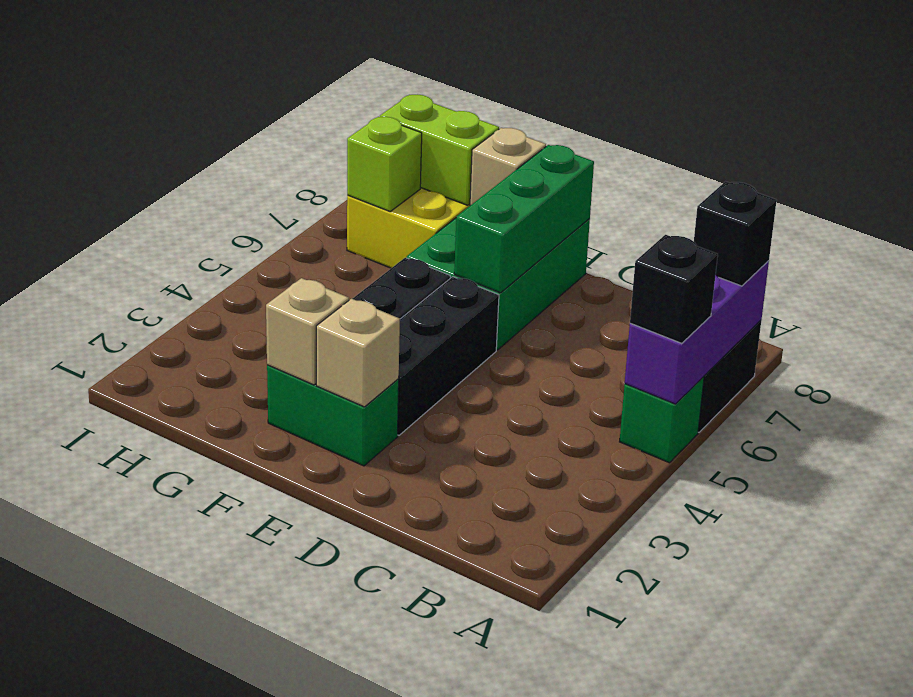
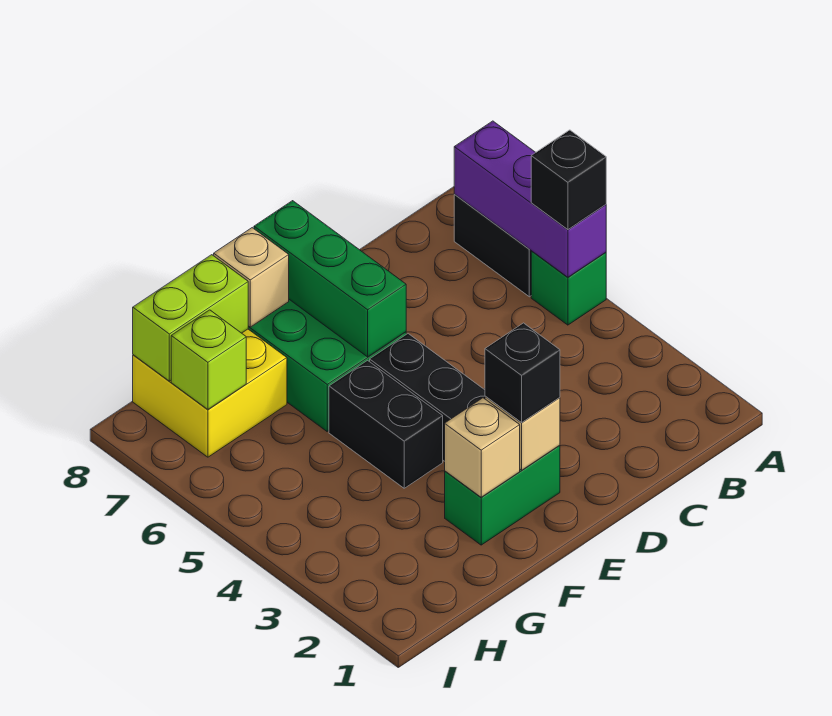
black 1x1 brick [694,182,777,286] -> black 1x1 brick moved to [485,323,560,422]

